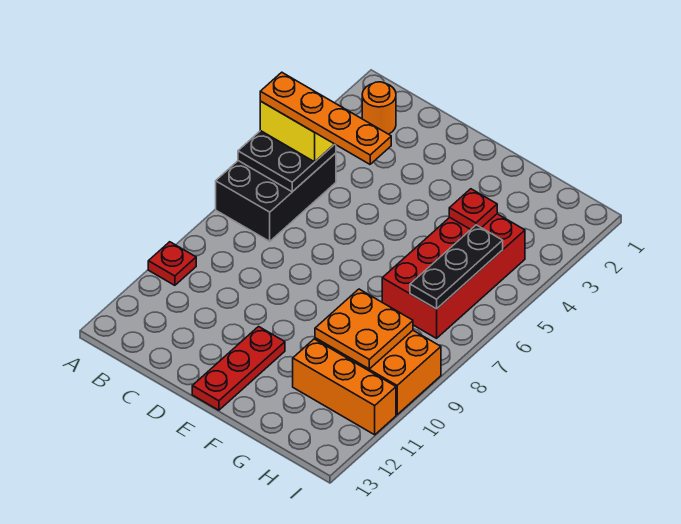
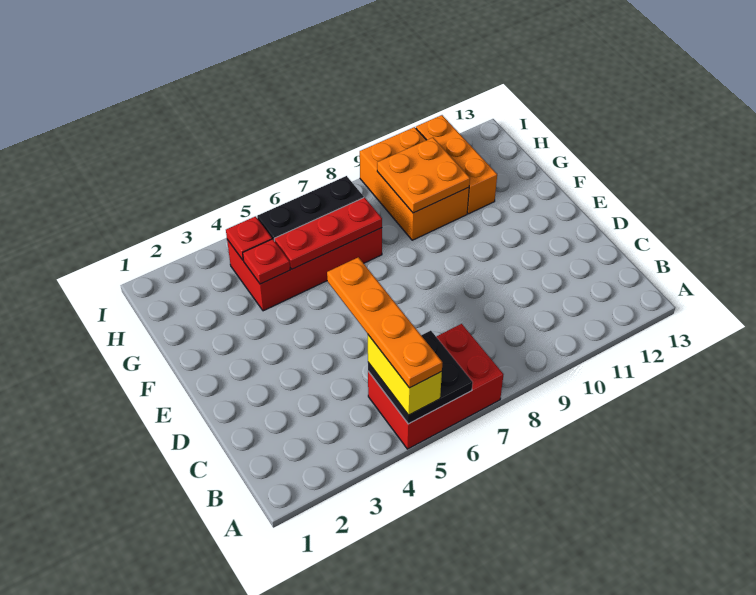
black 2x3 brick [216,153,336,241] -> red 2x3 brick [368,324,503,449]
red 1x1 plate [148,242,196,285] -> red 1x1 plate moved to [226,216,272,260]
orange 1x1 round brick [362,82,396,134] -> none
red 1x3 plate [192,327,285,410] -> red 1x3 plate moved to [274,197,382,269]

